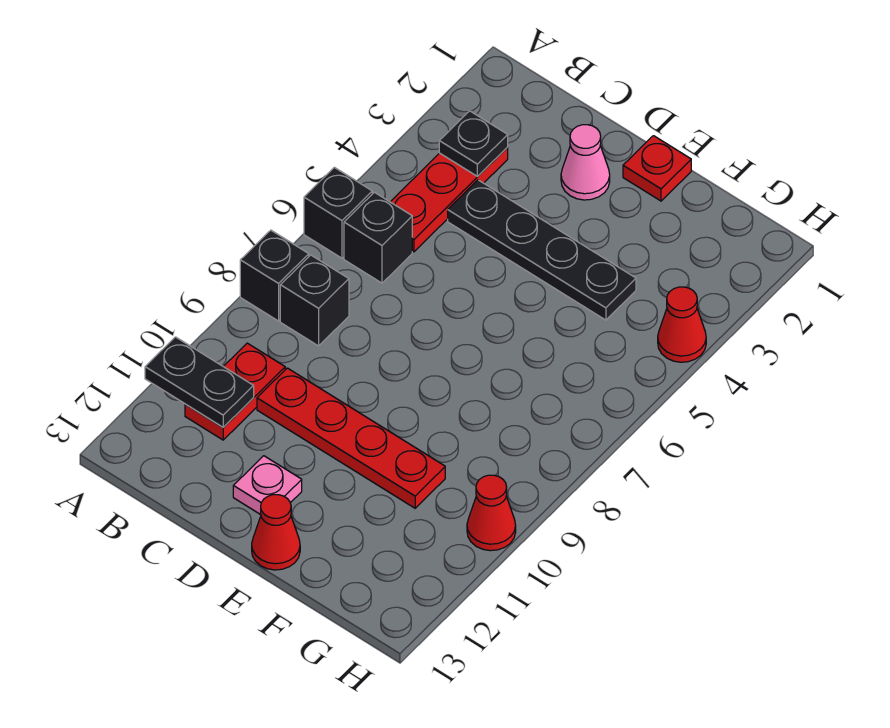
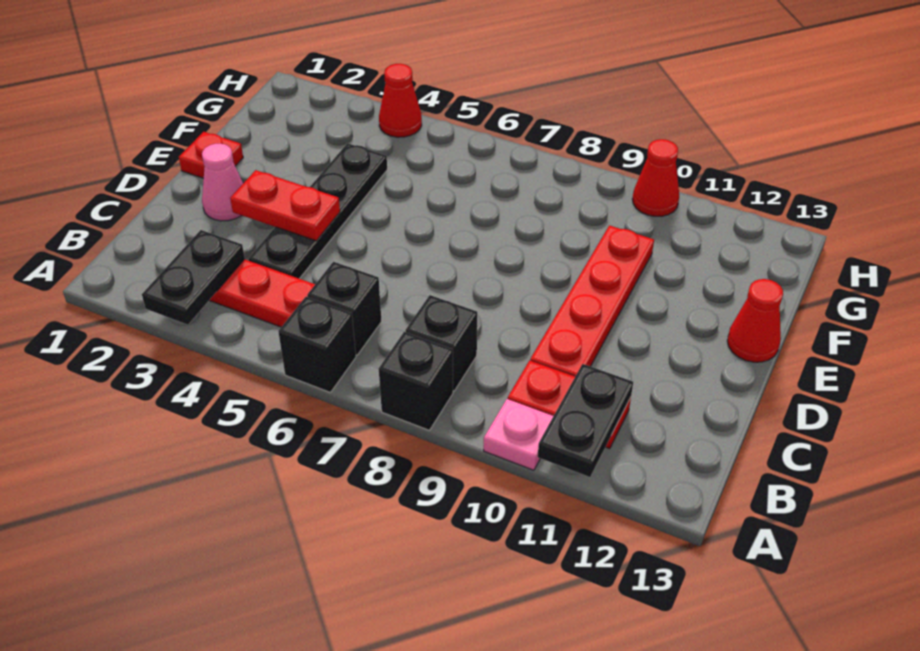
black 1x1 plate [439,111,508,176] -> black 1x2 plate [142,230,245,325]
none -> red 1x2 plate [230,170,340,241]
pink 1x1 plate [233,456,302,515] -> pink 1x1 plate moved to [484,399,553,470]

